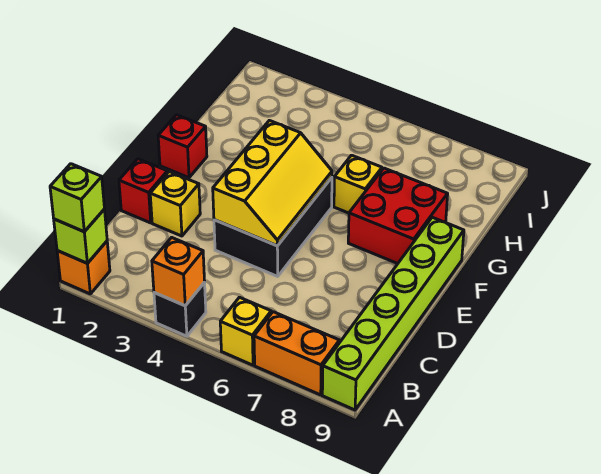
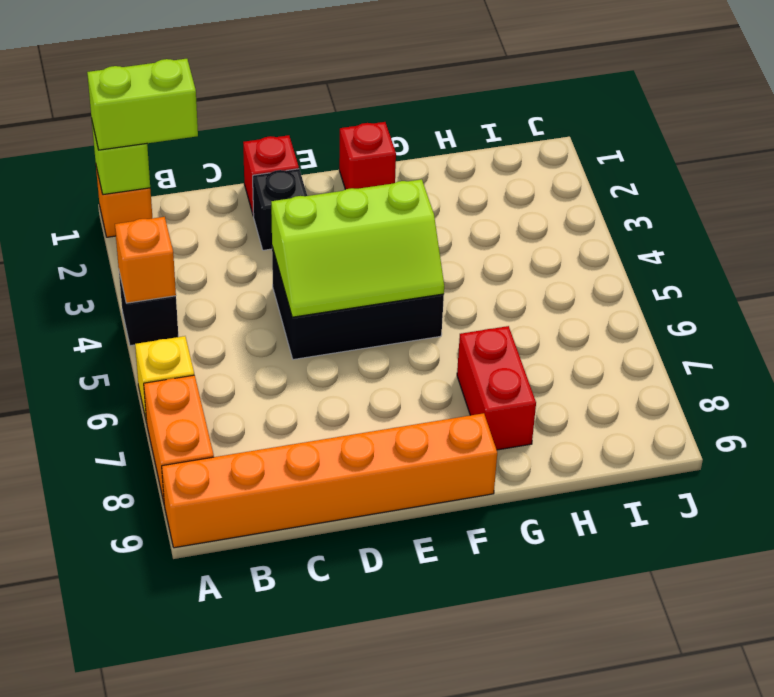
lime 1x1 brick [50,164,104,232] -> lime 1x2 brick [87,59,198,150]
lime 1x6 brick [322,217,464,410] -> orange 1x6 brick [162,413,497,548]
yellow 1x1 brick [150,172,200,236] -> black 1x1 brick [253,169,307,250]
yellow 2x3 slope [213,120,332,246] -> lime 2x3 slope [271,179,444,317]
red 2x2 brick [348,168,448,264] -> red 1x2 brick [457,326,536,450]
yellow 1x1 brick [334,155,382,213] -> none

